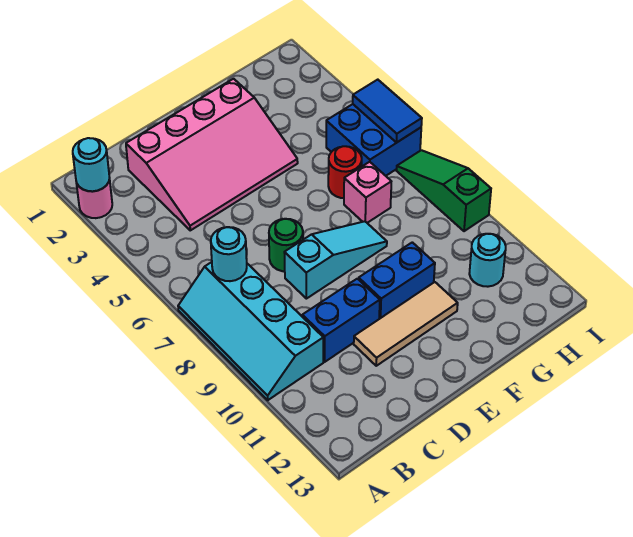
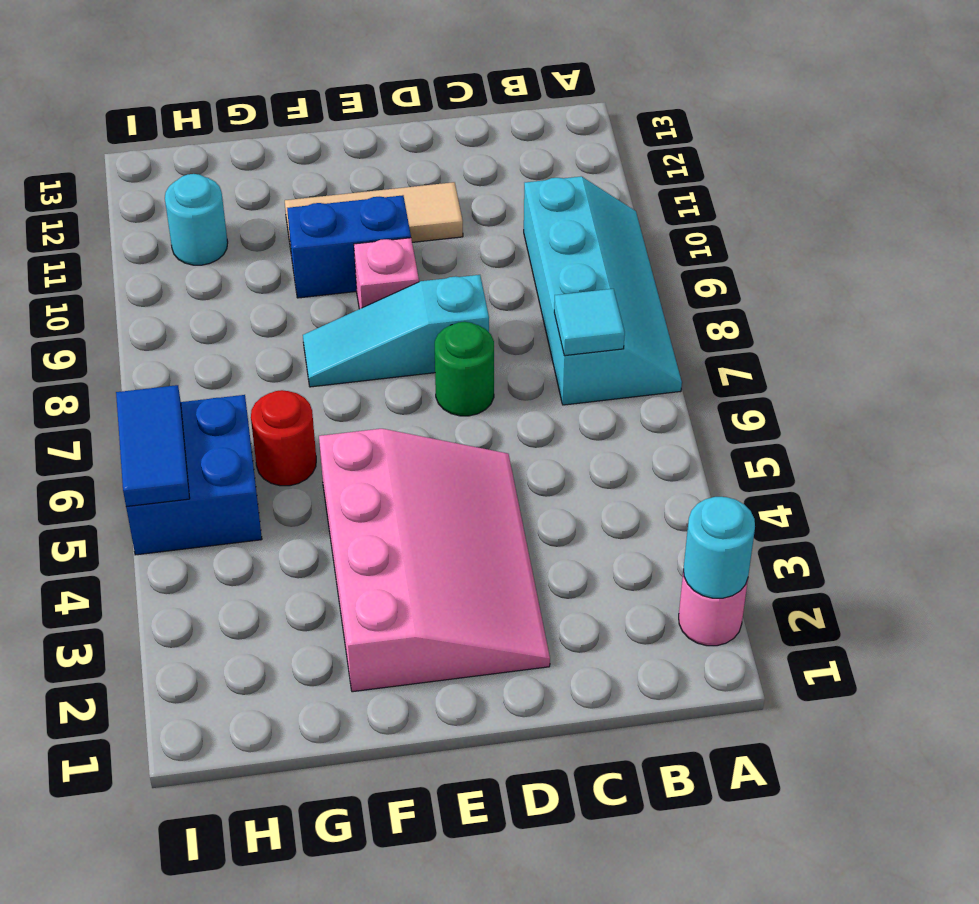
cyan 1x1 round brick [211,227,247,281] -> cyan 1x1 tile [554,289,625,356]
pink 3x4 slope [126,79,298,230] -> pink 3x4 slope turned to [319,429,550,692]
blue 1x2 brick [302,279,380,362] -> none
pink 1x1 brick [344,162,391,223] -> pink 1x1 brick moved to [354,238,419,309]
green 1x3 slope [396,150,491,231] -> none

